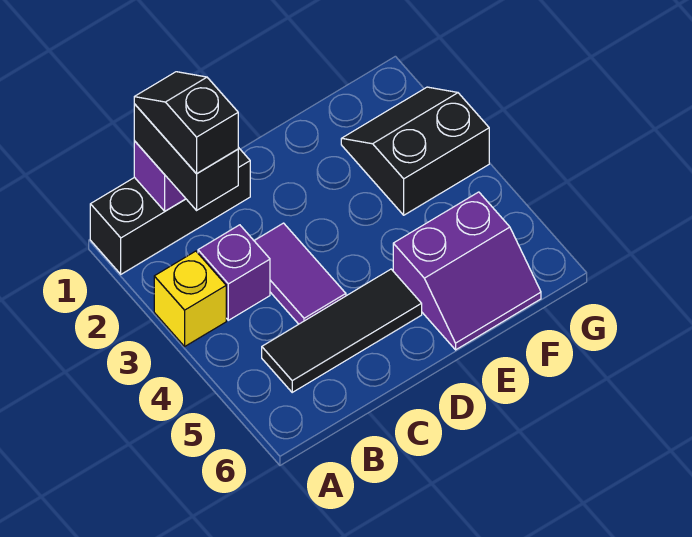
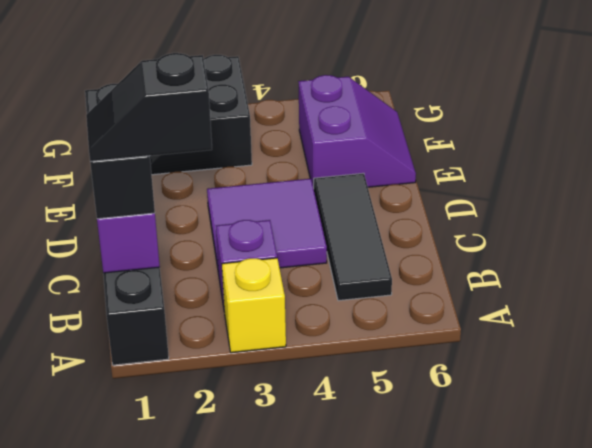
black 1x2 brick [134,104,238,210] -> black 1x2 brick turned to [85,84,155,219]
purple 1x2 tile [254,223,346,324] -> purple 2x2 tile [207,179,327,274]

